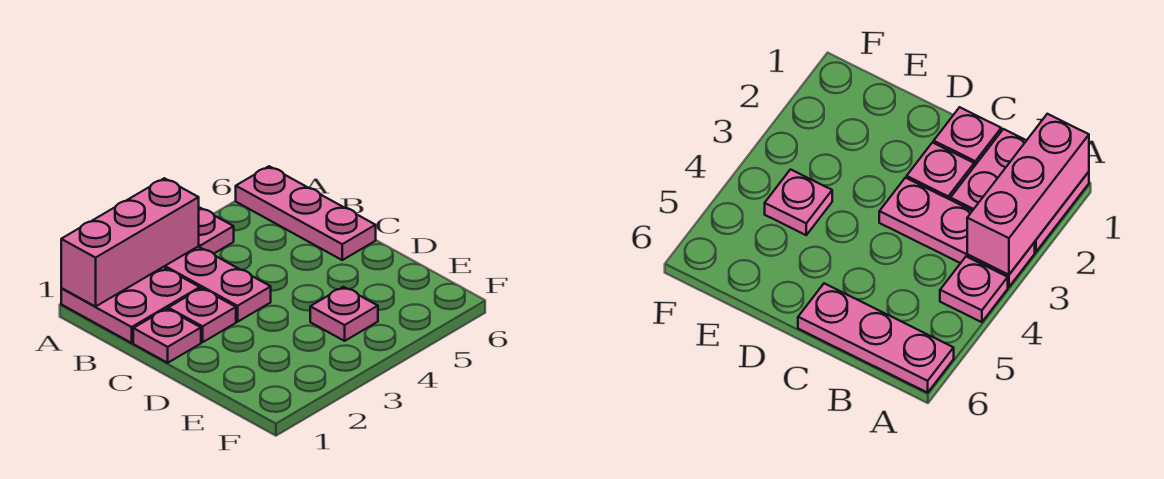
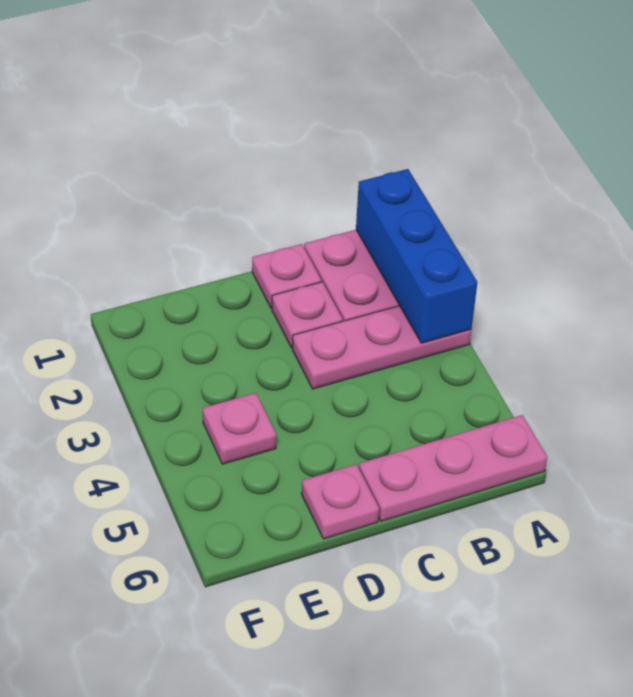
pink 1x3 brick [61,178,199,307] -> blue 1x3 brick [356,169,477,343]
pink 1x1 plate [199,207,234,253] -> pink 1x1 plate moved to [302,464,379,539]

